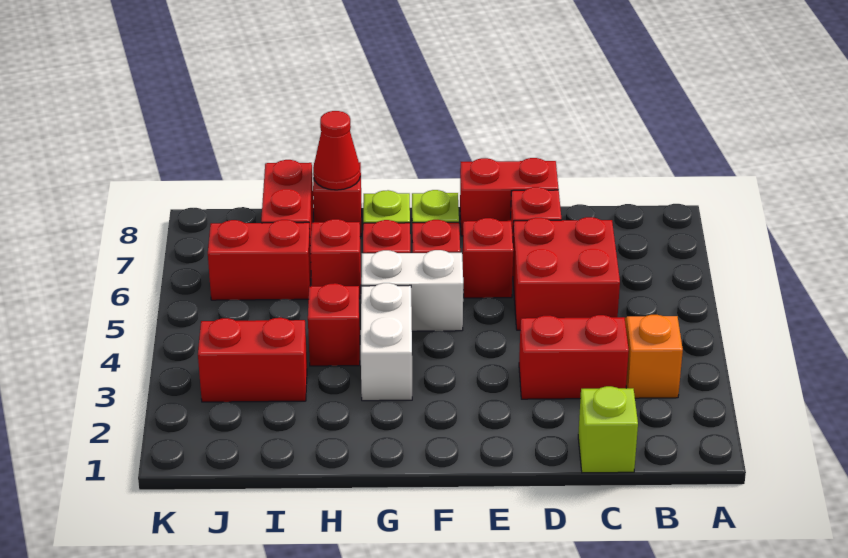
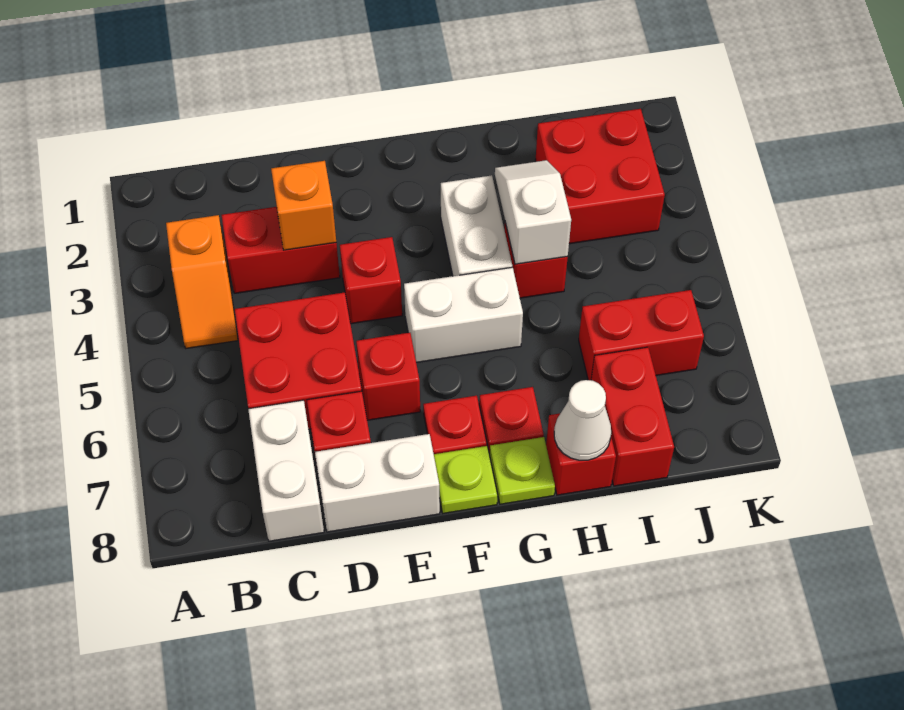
lime 1x1 brick [578,386,638,473] -> none
none -> white 1x2 brick [248,400,324,541]
none -> orange 1x1 brick [271,161,336,250]
red 1x2 brick [460,158,559,236] -> white 1x2 brick [315,434,440,532]
none -> white 1x2 slope [495,160,571,264]
red 1x1 brick [310,219,361,299] -> red 1x1 brick moved to [340,237,402,324]
red 1x1 cone [313,111,360,190] -> white 1x1 cone [554,380,611,460]
red 1x2 brick [198,318,307,402] -> red 2x2 brick [535,109,665,244]

